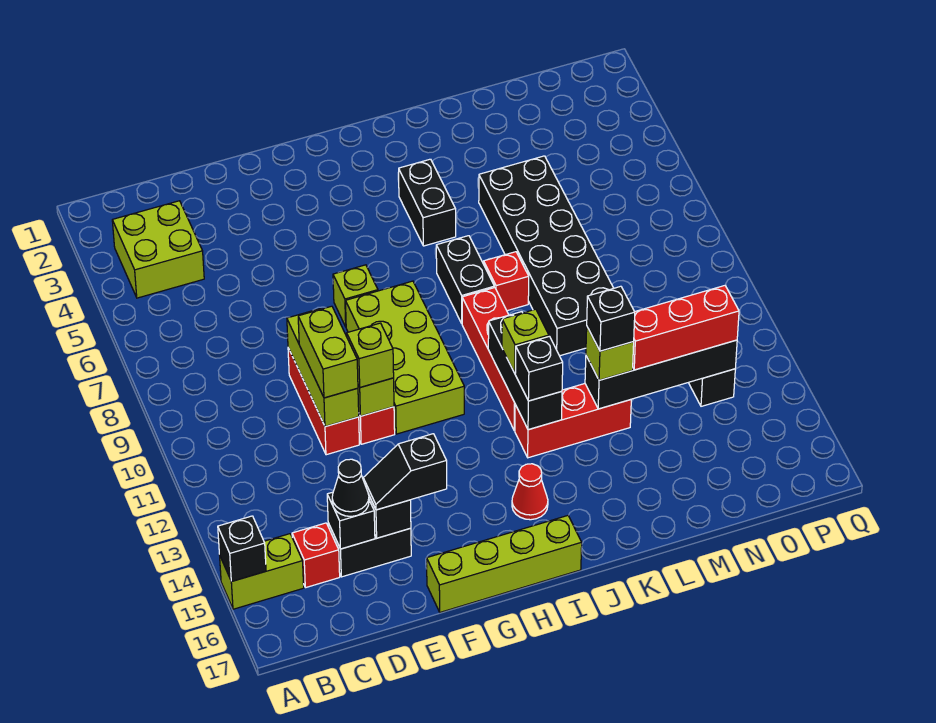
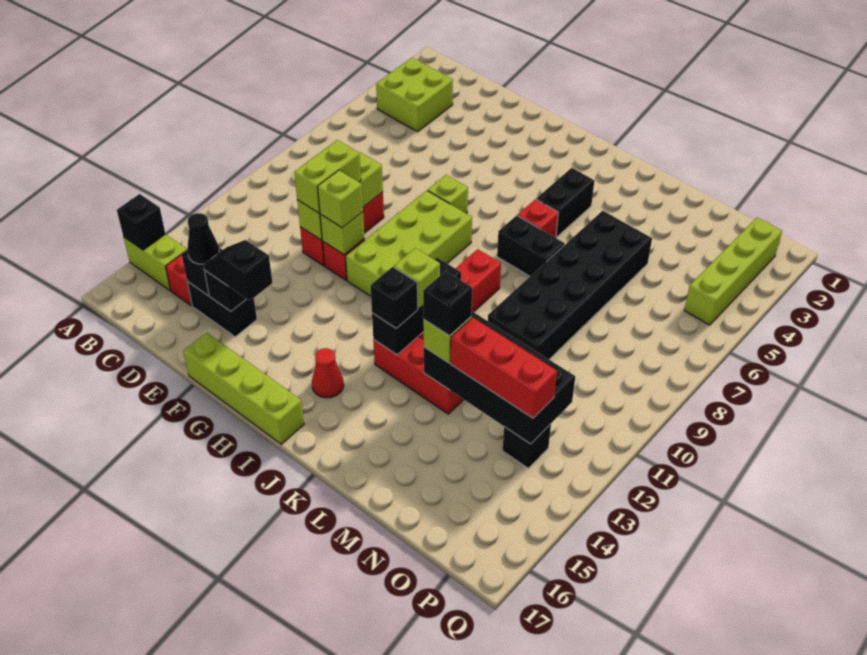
black 1x2 brick [436,236,494,323] -> black 1x2 brick turned to [497,215,565,276]
red 1x1 brick [484,252,529,311] -> red 1x1 brick moved to [517,199,558,238]
black 1x4 brick [585,340,737,409] -> black 2x4 brick [424,312,575,444]
none -> lime 1x4 brick [684,218,782,325]

